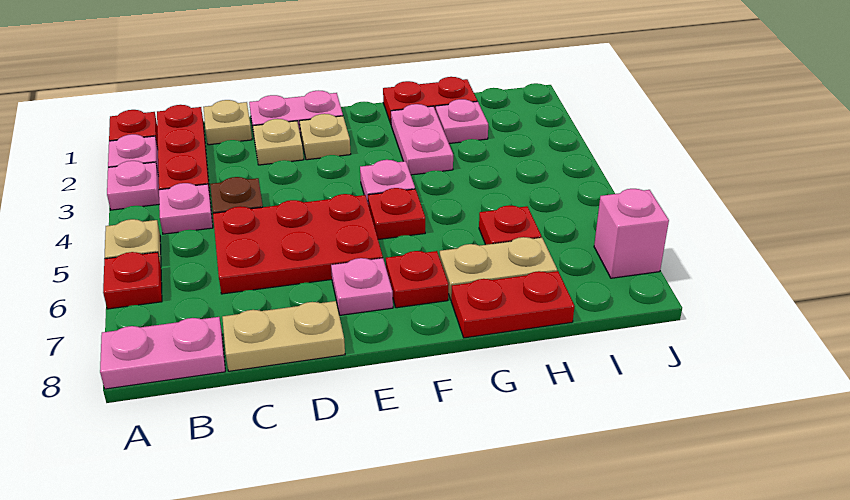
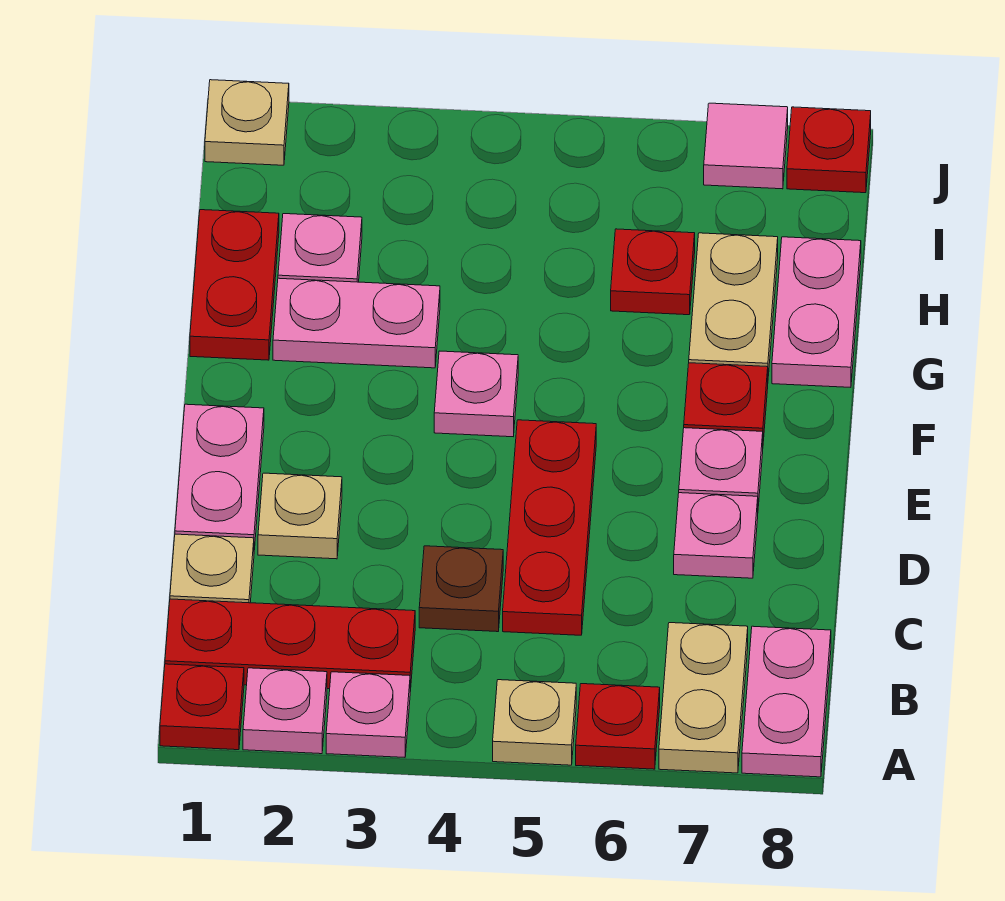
pink 1x1 plate [159,183,213,234] -> pink 1x1 plate moved to [674,493,758,578]
red 2x3 plate [213,194,383,294] -> red 1x3 plate [503,420,596,635]
tan 1x2 plate [222,301,345,371] -> tan 1x2 plate moved to [659,623,748,773]
tan 1x1 plate [300,114,351,160] -> tan 1x1 plate moved to [205,80,289,165]
red 1x1 plate [368,188,425,239] -> red 1x1 plate moved to [787,107,871,193]
red 1x2 plate [451,271,574,338] -> pink 1x2 plate [772,237,861,387]
pink 1x1 brick [594,189,669,278] -> pink 1x1 tile [704,103,788,189]

